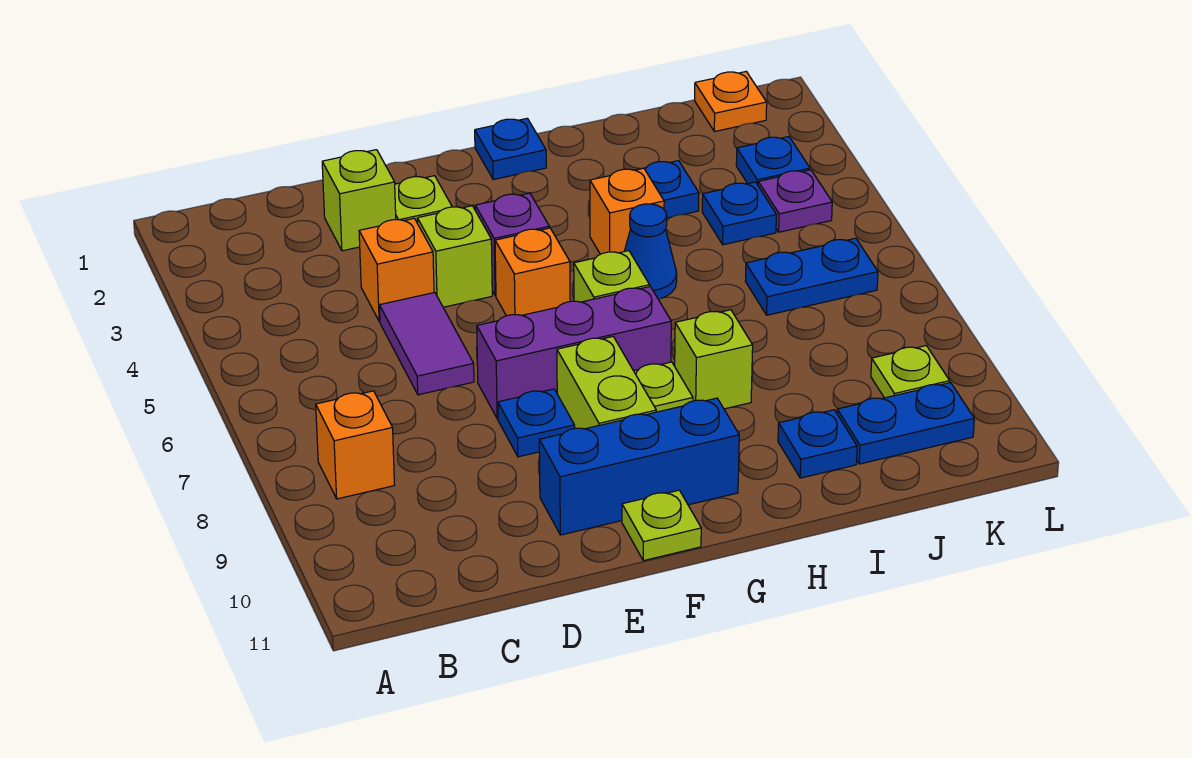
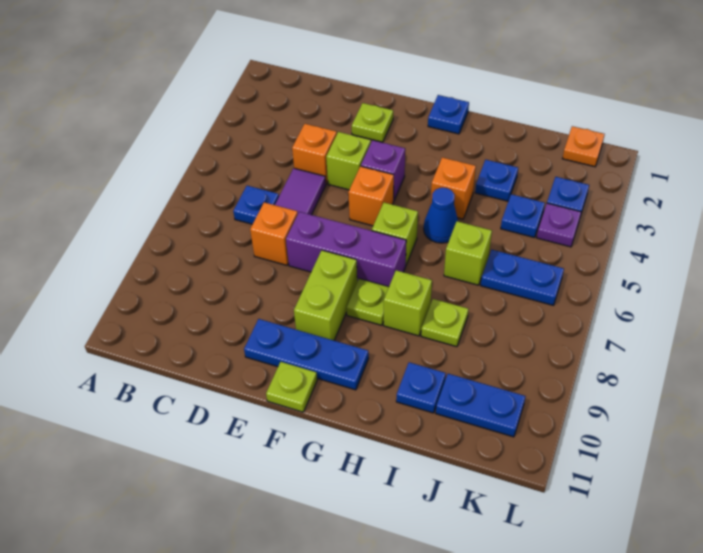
orange 1x1 brick [316,391,394,499] -> orange 1x1 brick moved to [250,202,298,265]
lime 1x1 brick [322,150,396,251] -> lime 1x1 brick moved to [444,221,492,285]
blue 1x1 plate [498,389,575,457] -> blue 1x1 plate moved to [233,186,279,224]
blue 1x3 brick [539,398,739,535] -> blue 1x3 plate [244,319,369,390]
lime 1x1 plate [871,346,950,398] -> lime 1x1 plate moved to [421,299,468,347]

